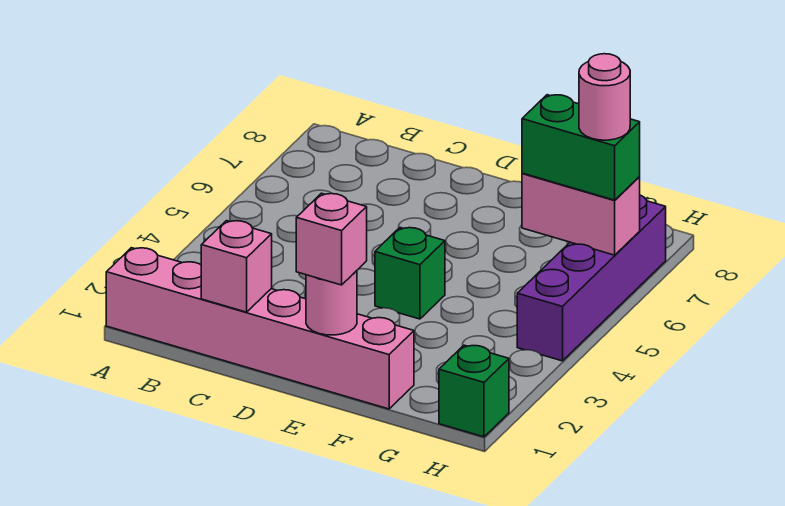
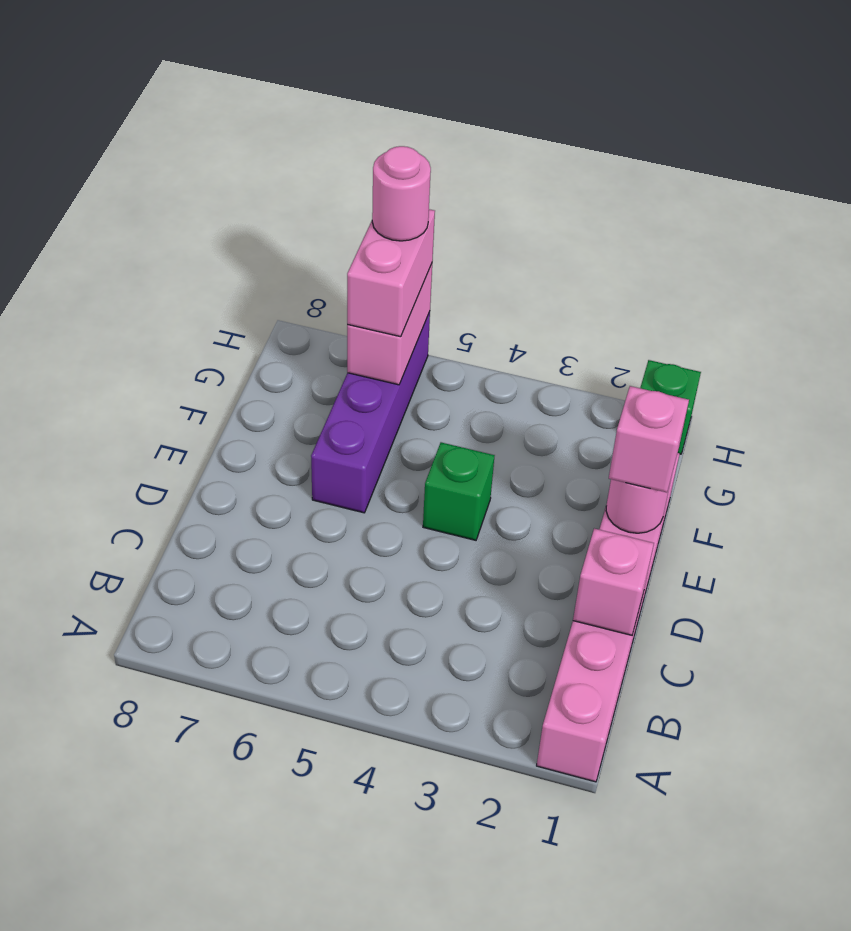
green 1x2 brick [522,95,640,200] -> pink 1x2 brick [347,209,435,337]
purple 1x4 brick [517,195,666,361] -> purple 1x4 brick turned to [311,312,430,513]

